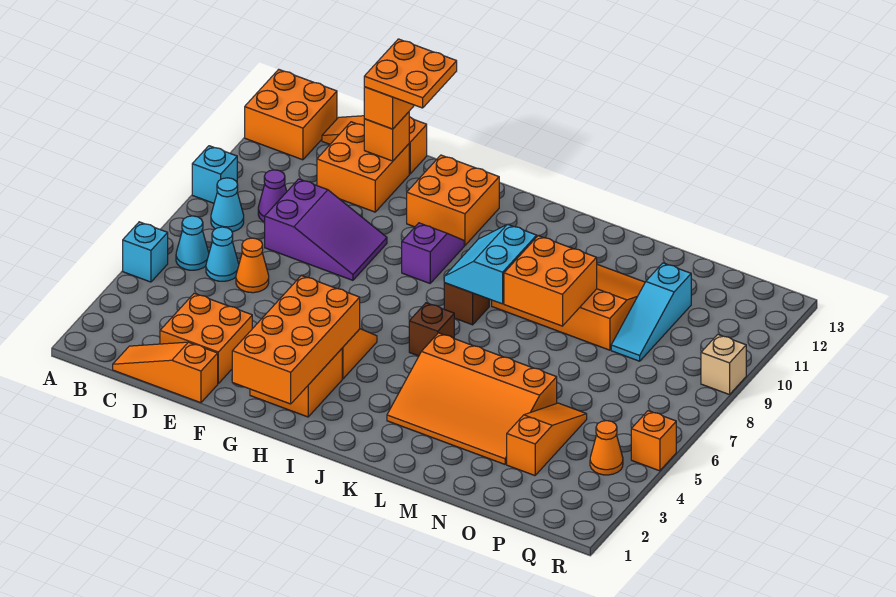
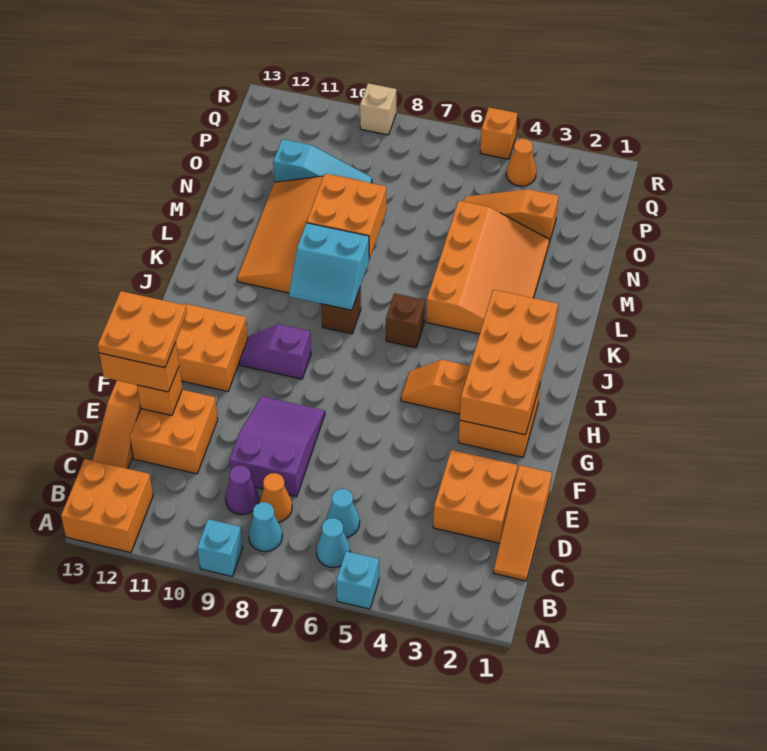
orange 1x1 cone [236,238,269,293] -> orange 1x1 cone moved to [259,473,292,522]
orange 2x4 brick [232,275,360,404] -> orange 2x4 brick turned to [460,290,558,435]

